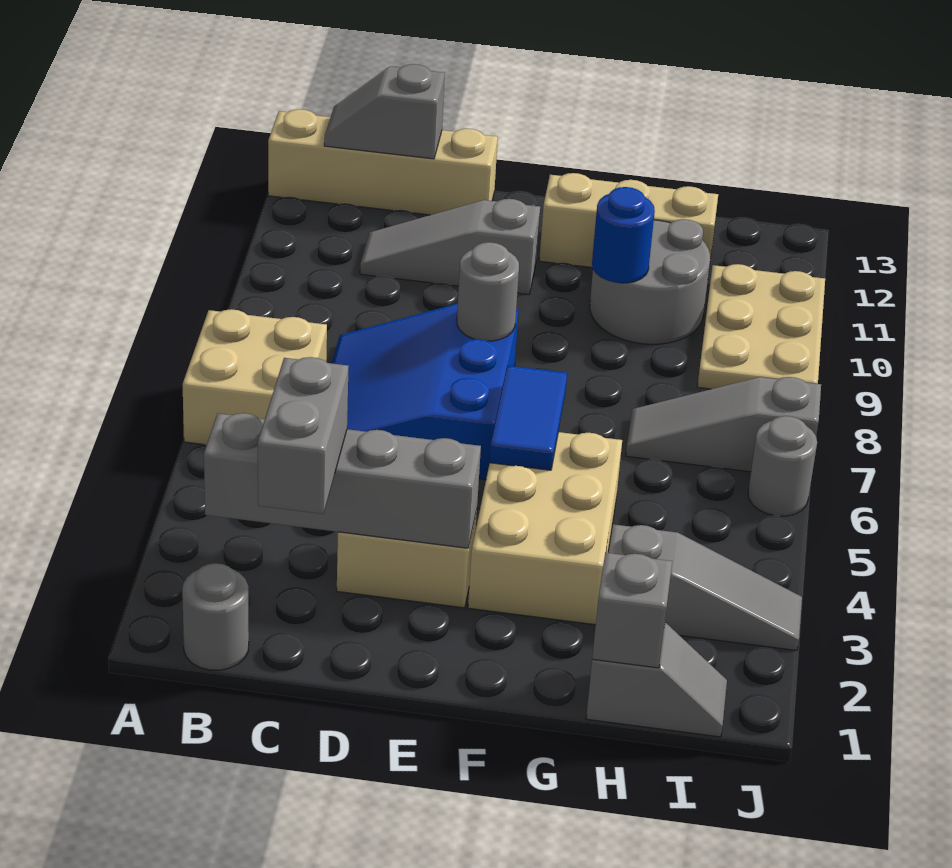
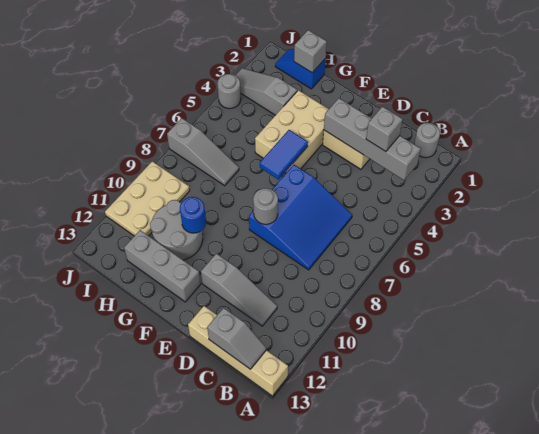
tan 2x2 brick [183,309,327,445] -> none
grey 1x2 brick [258,357,349,514] -> grey 1x1 brick [366,107,403,151]
tan 1x3 brick [539,173,718,267] -> grey 1x3 brick [124,230,201,302]
grey 1x2 slope [586,623,727,737] -> blue 1x2 slope [275,49,326,89]
grey 1x1 round brick [748,416,817,516] -> grey 1x1 round brick moved to [217,74,241,109]

